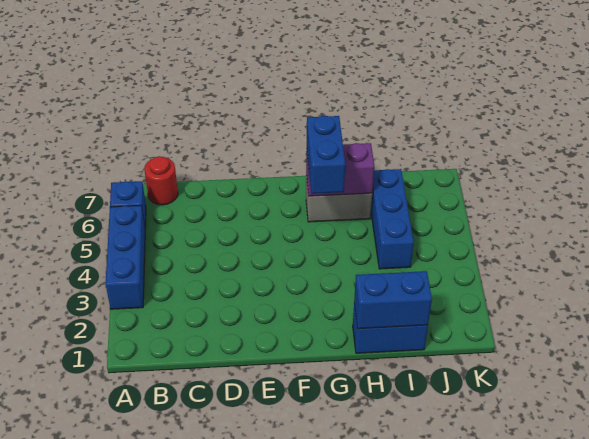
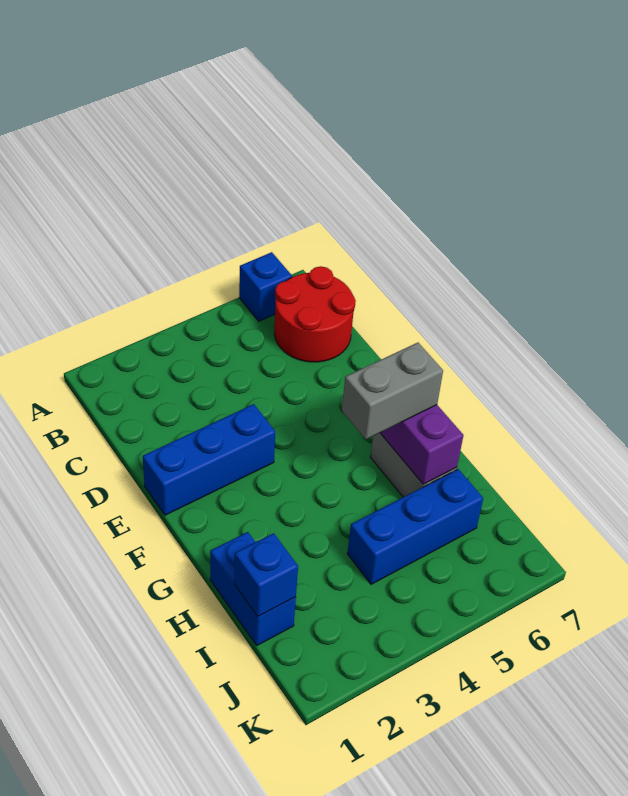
blue 1x3 brick [106,205,145,309] -> blue 1x3 brick moved to [143,404,275,515]
red 1x1 round brick [144,156,178,205] -> red 2x2 round brick [274,266,356,362]
blue 1x2 brick [307,116,345,194] -> grey 1x2 brick [342,343,443,439]
blue 1x2 brick [354,271,432,329] -> blue 1x1 brick [234,533,298,616]

